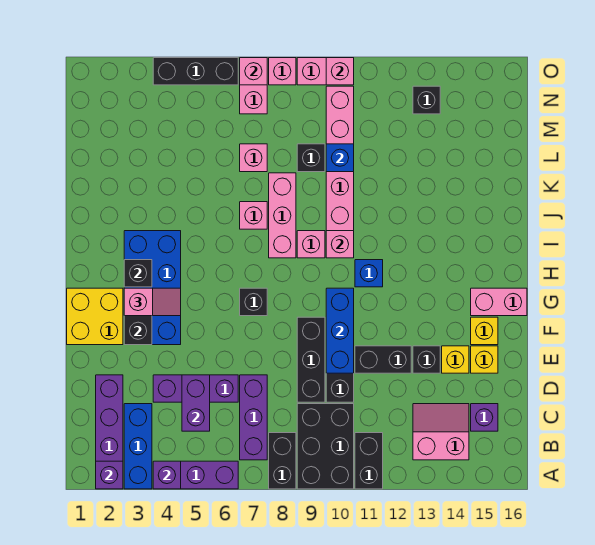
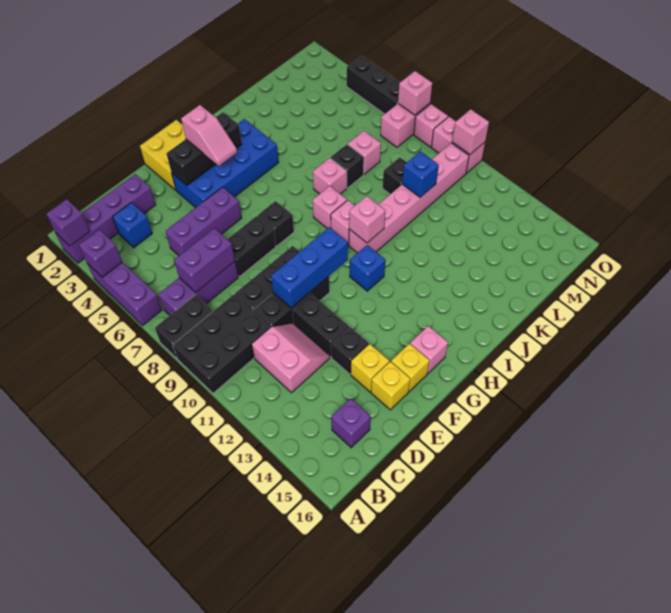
blue 1x3 brick [124,404,152,489] -> blue 1x1 brick [112,203,152,248]
black 1x2 brick [355,433,383,489] -> black 1x2 brick moved to [227,216,276,277]
pink 2x2 slope [413,404,469,460] -> pink 2x2 slope moved to [252,323,330,393]
purple 1x2 brick [182,375,210,431] -> purple 1x2 brick moved to [174,228,235,292]
purple 1x3 brick [153,375,238,402] -> purple 1x3 brick turned to [165,187,242,256]
pink 1x2 brick [471,288,527,316] -> pink 1x1 brick [410,326,448,374]
pink 1x3 brick [269,173,296,258] -> pink 1x1 brick [313,186,347,228]
black 1x1 brick [413,86,440,114] -> black 1x1 brick moved to [331,144,364,188]

